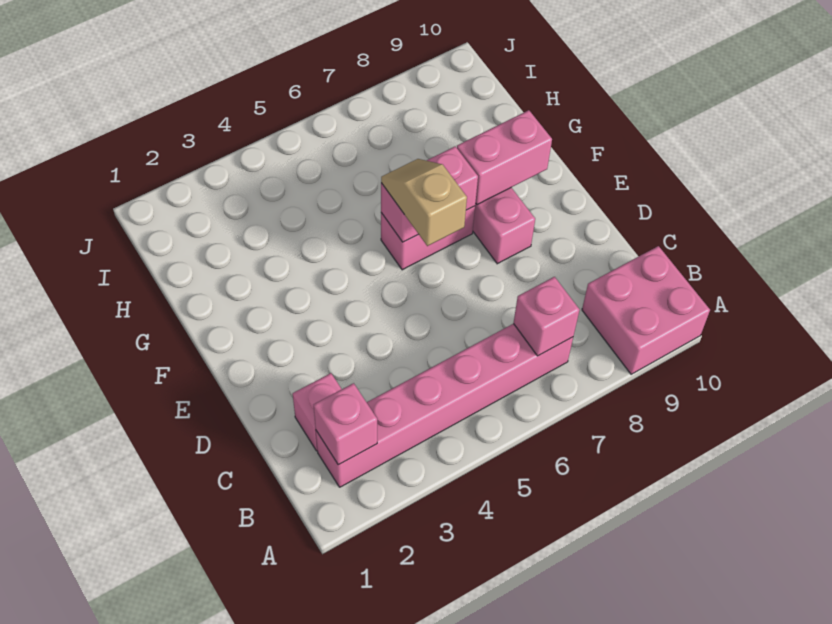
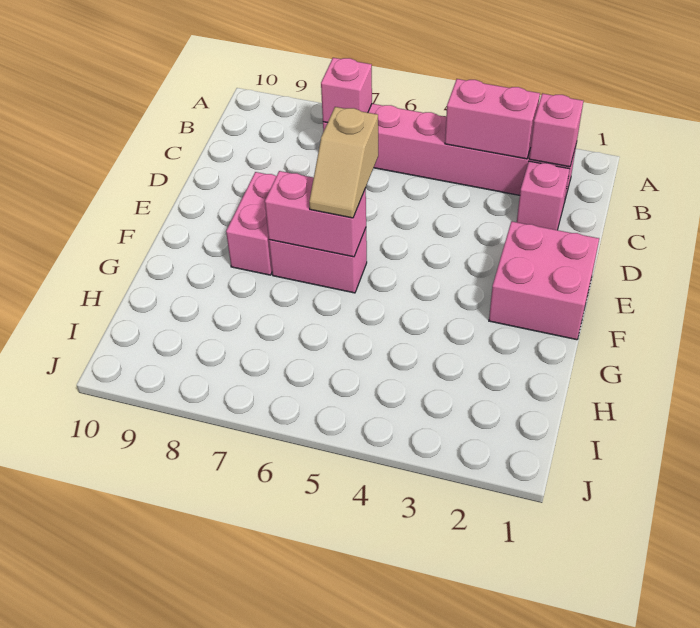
pink 2x2 brick [582,246,710,374] -> pink 2x2 brick moved to [489,221,599,340]
pink 1x2 brick [457,110,552,205] -> pink 1x2 brick moved to [445,79,540,159]

